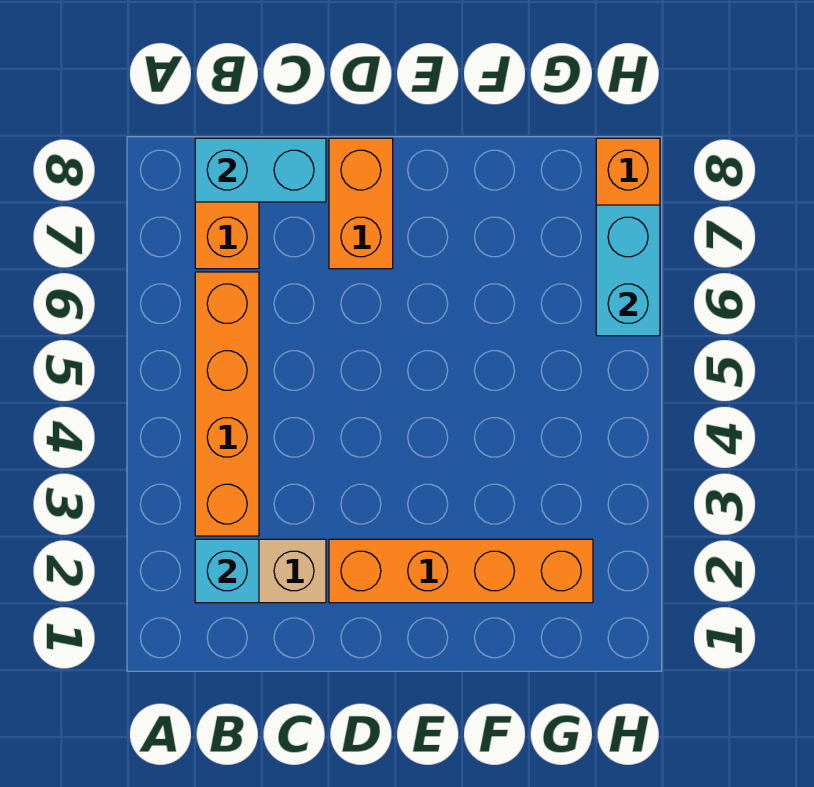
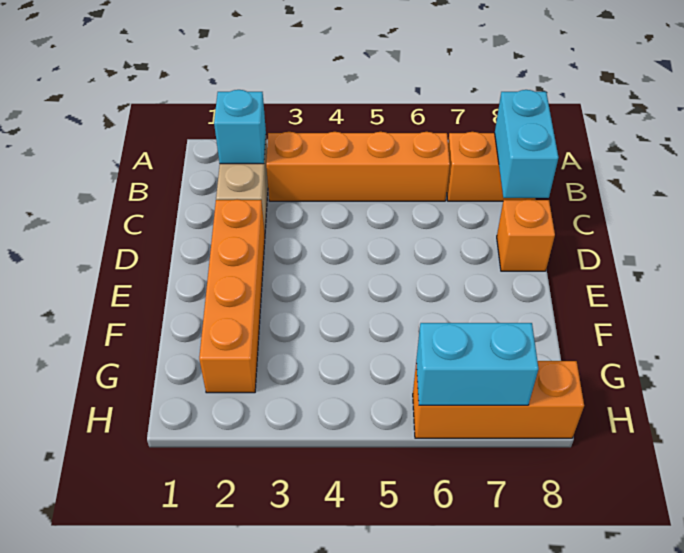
orange 1x2 brick [329,138,393,269] -> orange 1x1 brick [497,200,555,271]

